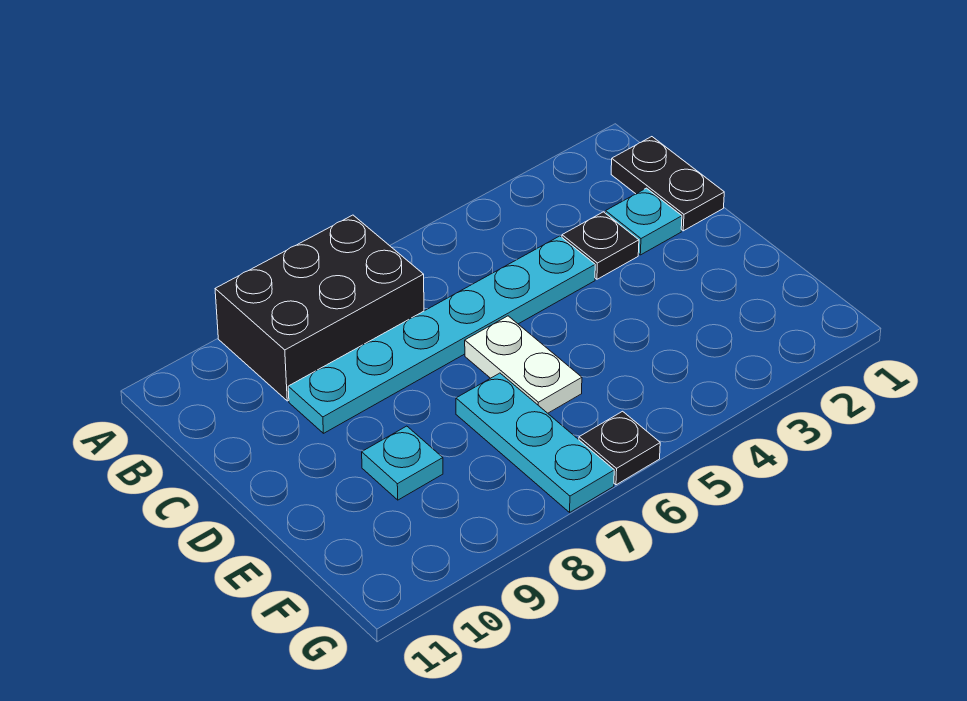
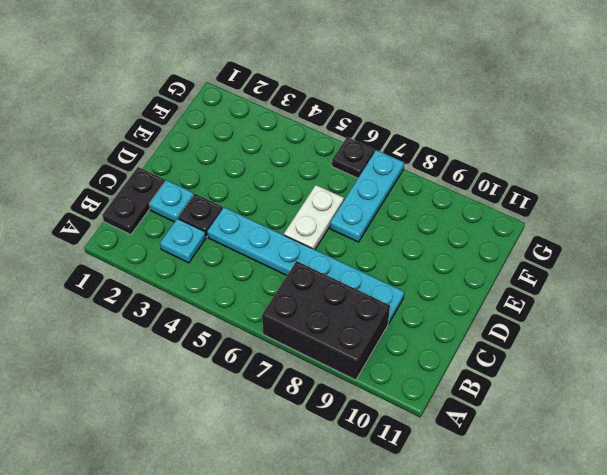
cyan 1x1 plate [362,426,443,500] -> cyan 1x1 plate moved to [160,219,206,263]

